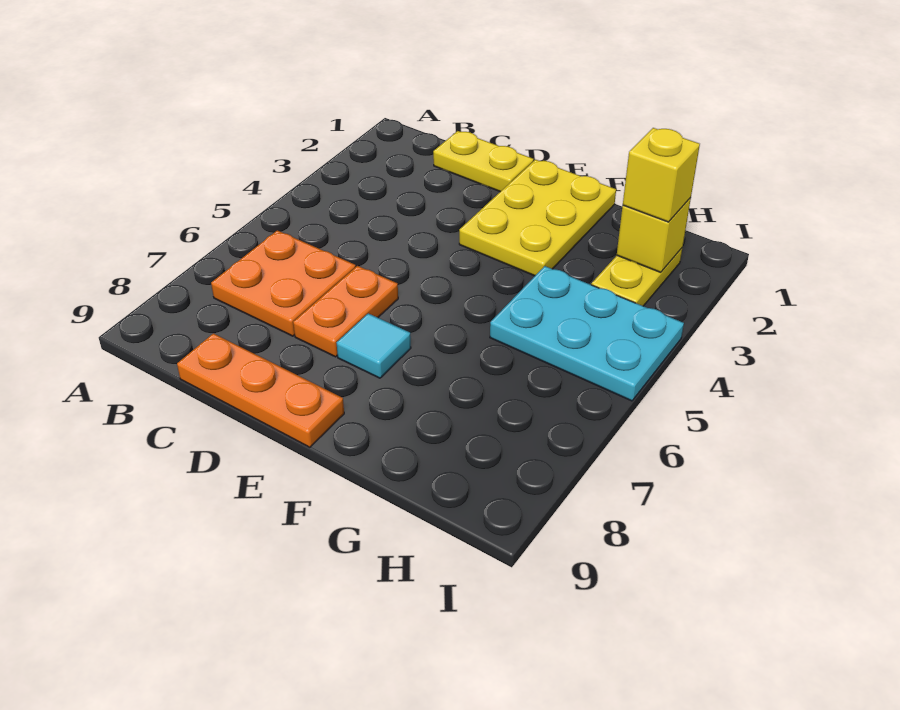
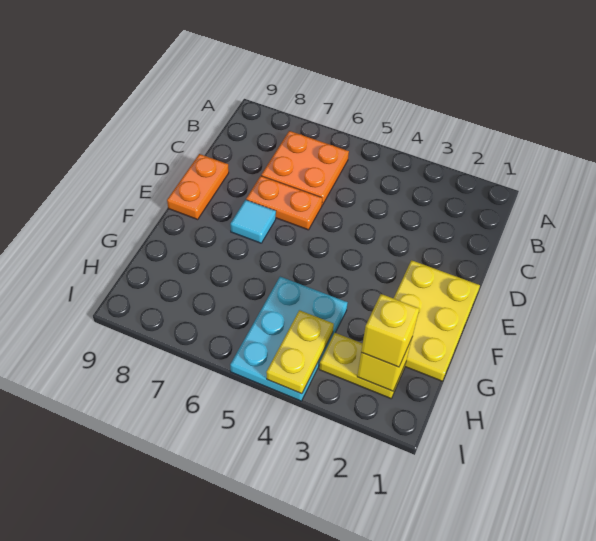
yellow 1x2 plate [433,131,534,192] -> yellow 1x2 plate moved to [266,310,334,394]
orange 1x3 plate [177,333,344,447] -> orange 1x2 plate [167,154,229,219]
yellow 2x3 plate [459,160,616,276] -> yellow 2x3 plate turned to [394,260,480,381]

